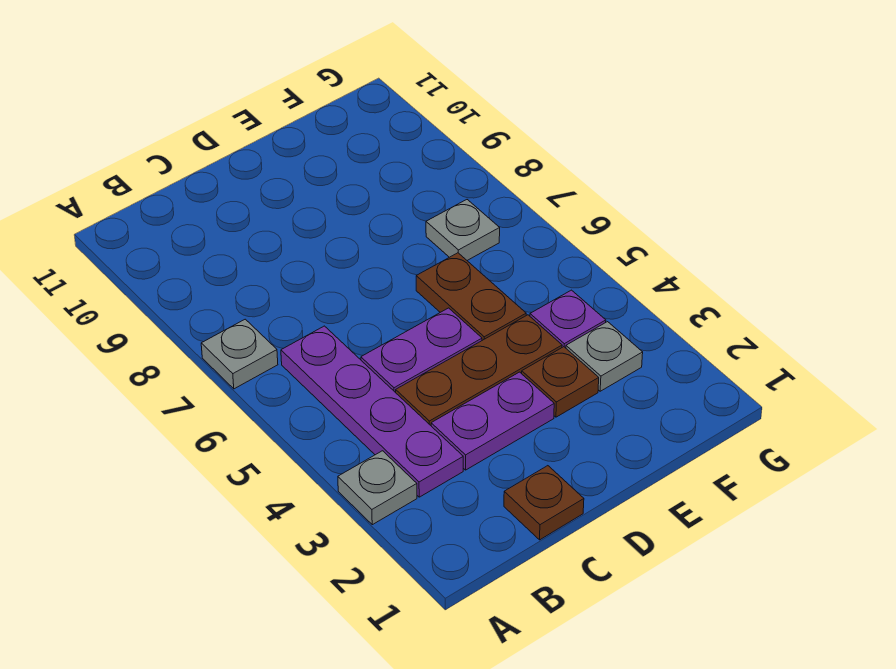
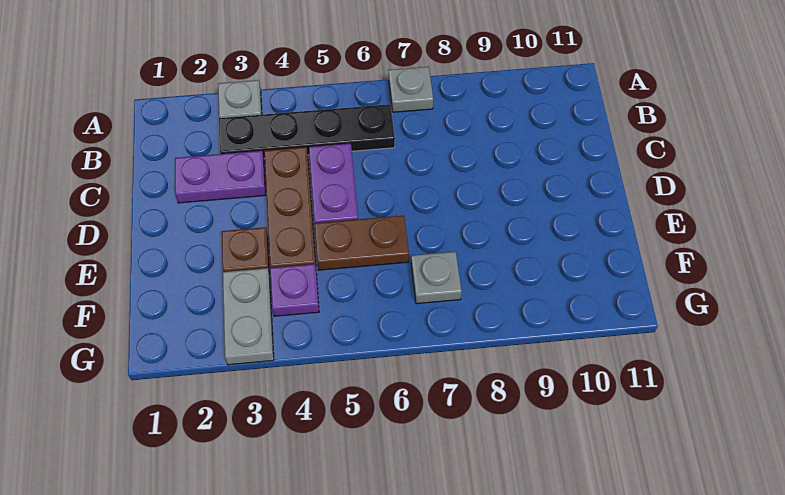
purple 1x4 plate [281,326,463,497] -> black 1x4 plate [219,104,395,159]
brown 1x1 plate [504,466,584,540] -> none
purple 1x2 plate [431,372,554,470] -> purple 1x2 plate turned to [175,151,266,203]
grey 1x1 plate [566,322,643,391] -> grey 1x2 plate [223,268,274,365]

